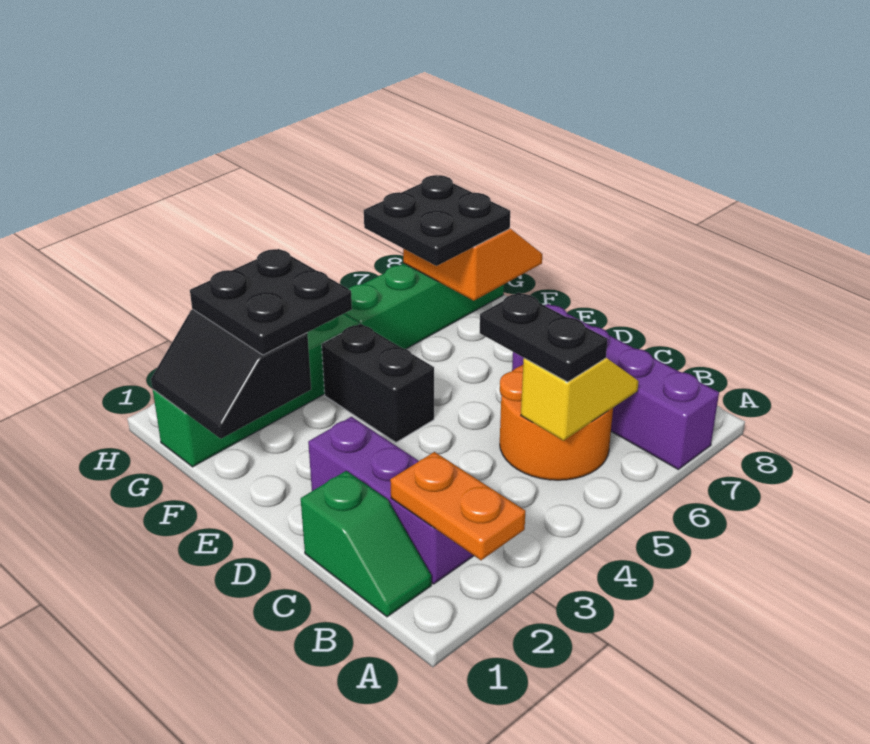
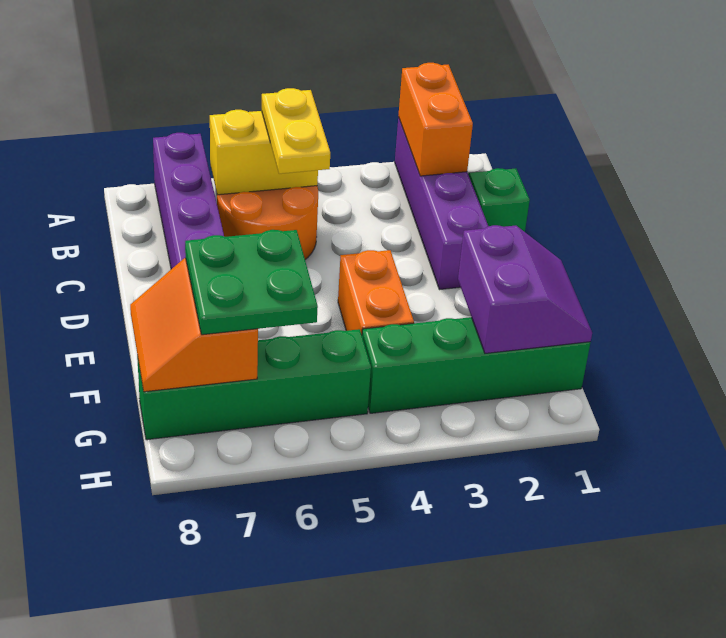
orange 1x2 plate [390,452,525,560] -> orange 1x2 brick [398,63,473,176]
purple 1x3 brick [308,417,474,584] -> purple 1x4 brick [395,117,488,290]
yellow 1x2 slope [521,358,639,441] -> yellow 1x2 brick [210,110,318,195]
black 1x2 plate [480,292,608,382] -> yellow 1x2 plate [262,88,330,174]
black 1x2 brick [322,323,434,442] -> orange 1x2 brick [338,250,414,335]
black 2x2 slope [151,309,311,439] -> purple 2x2 slope [458,225,592,353]
black 2x2 plate [190,249,352,355] -> none
black 2x2 plate [364,175,510,266] -> green 2x2 plate [185,230,318,335]

